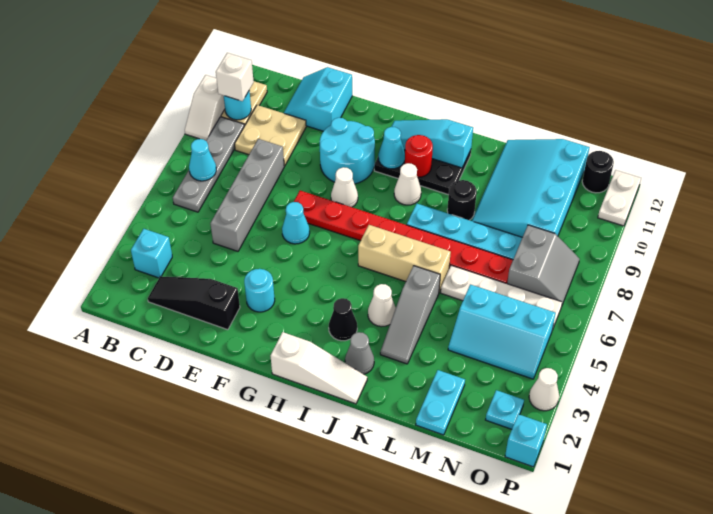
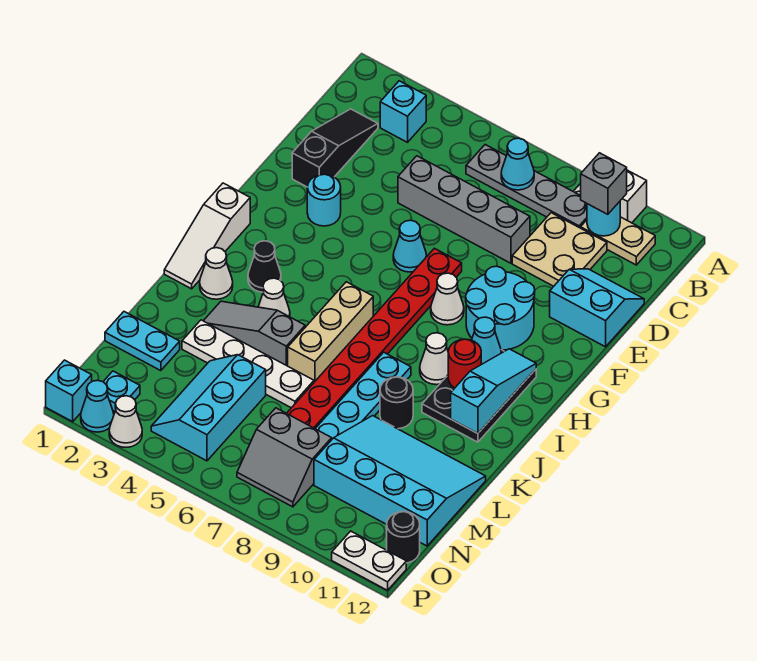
white 1x1 brick [216,53,254,101] -> grey 1x1 brick [581,153,627,214]
grey 1x1 cone [345,332,374,374] -> white 1x1 cone [200,248,233,299]
white 1x4 plate [441,265,562,330] -> white 1x4 plate turned to [182,320,314,408]
none -> cyan 1x1 cone [81,380,114,432]

